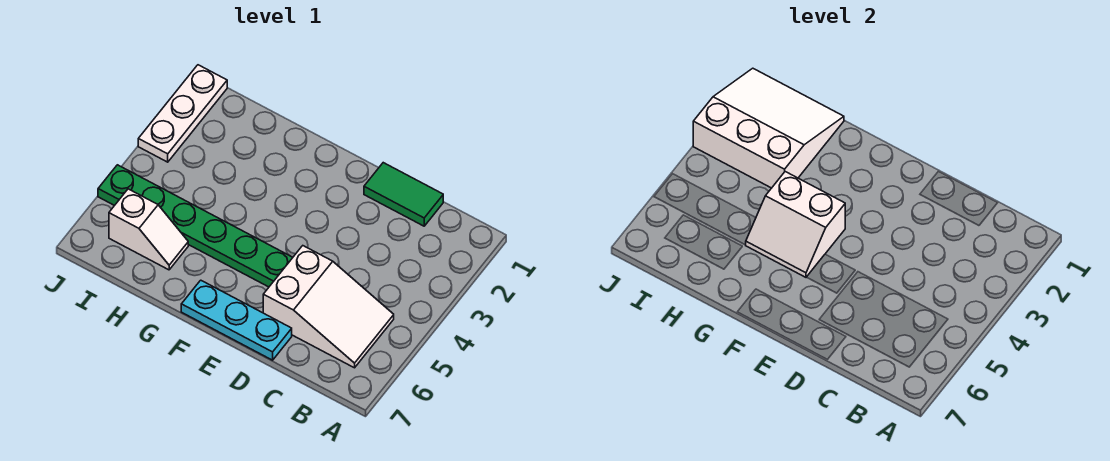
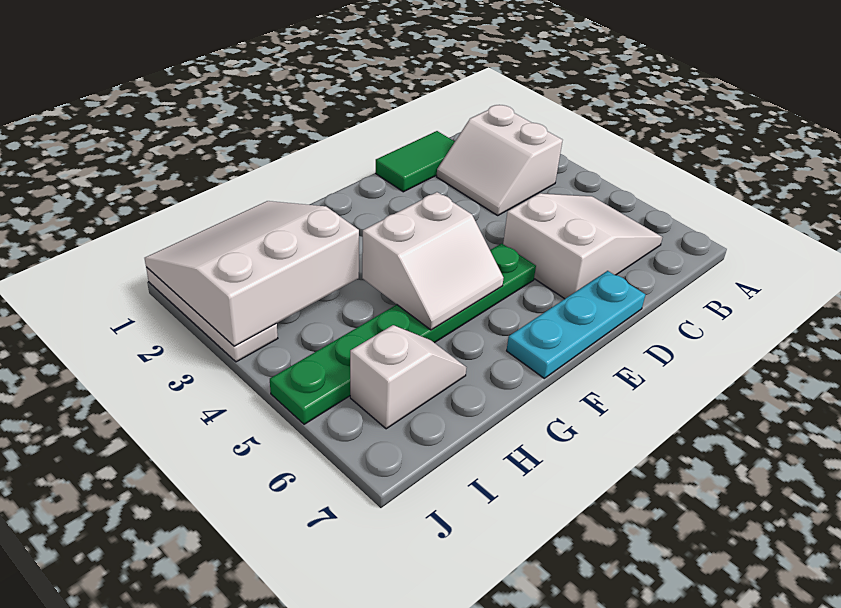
none -> white 2x2 slope [437,105,563,215]

